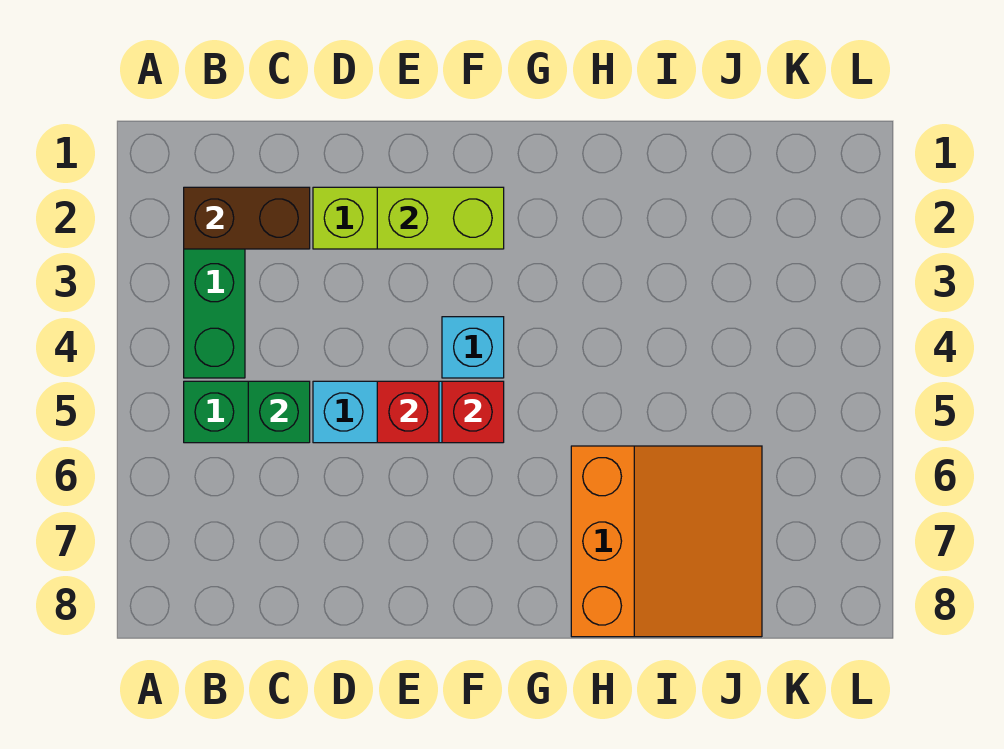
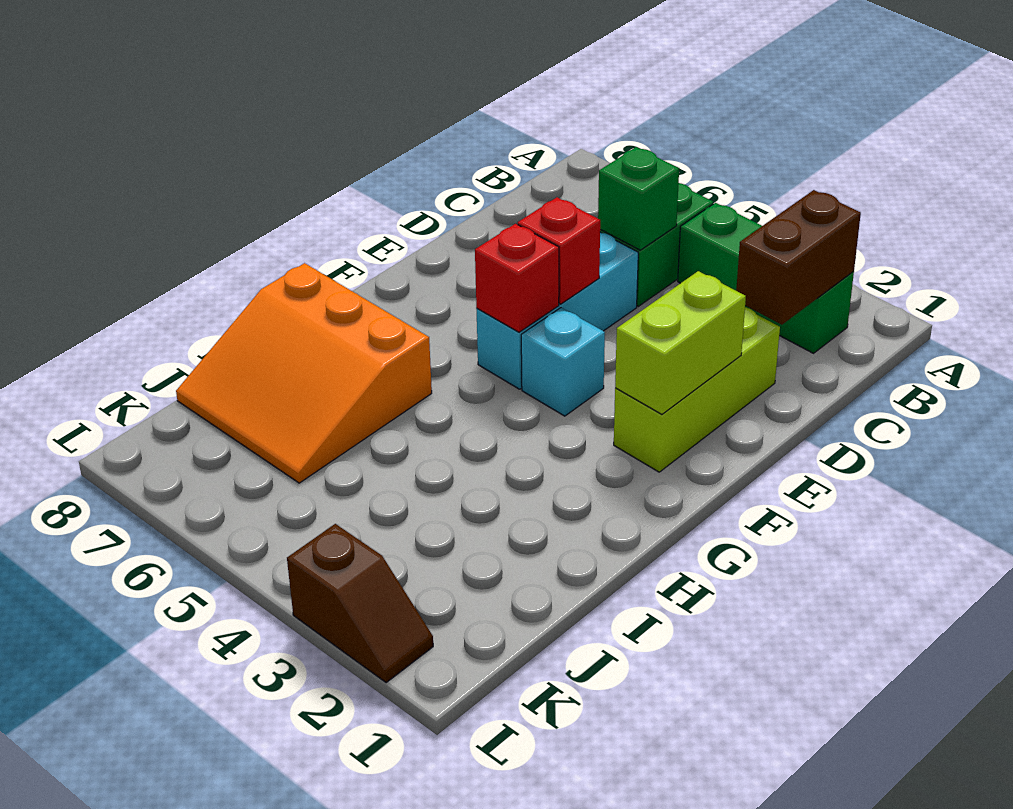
none -> brown 1x2 slope [287,524,433,682]

